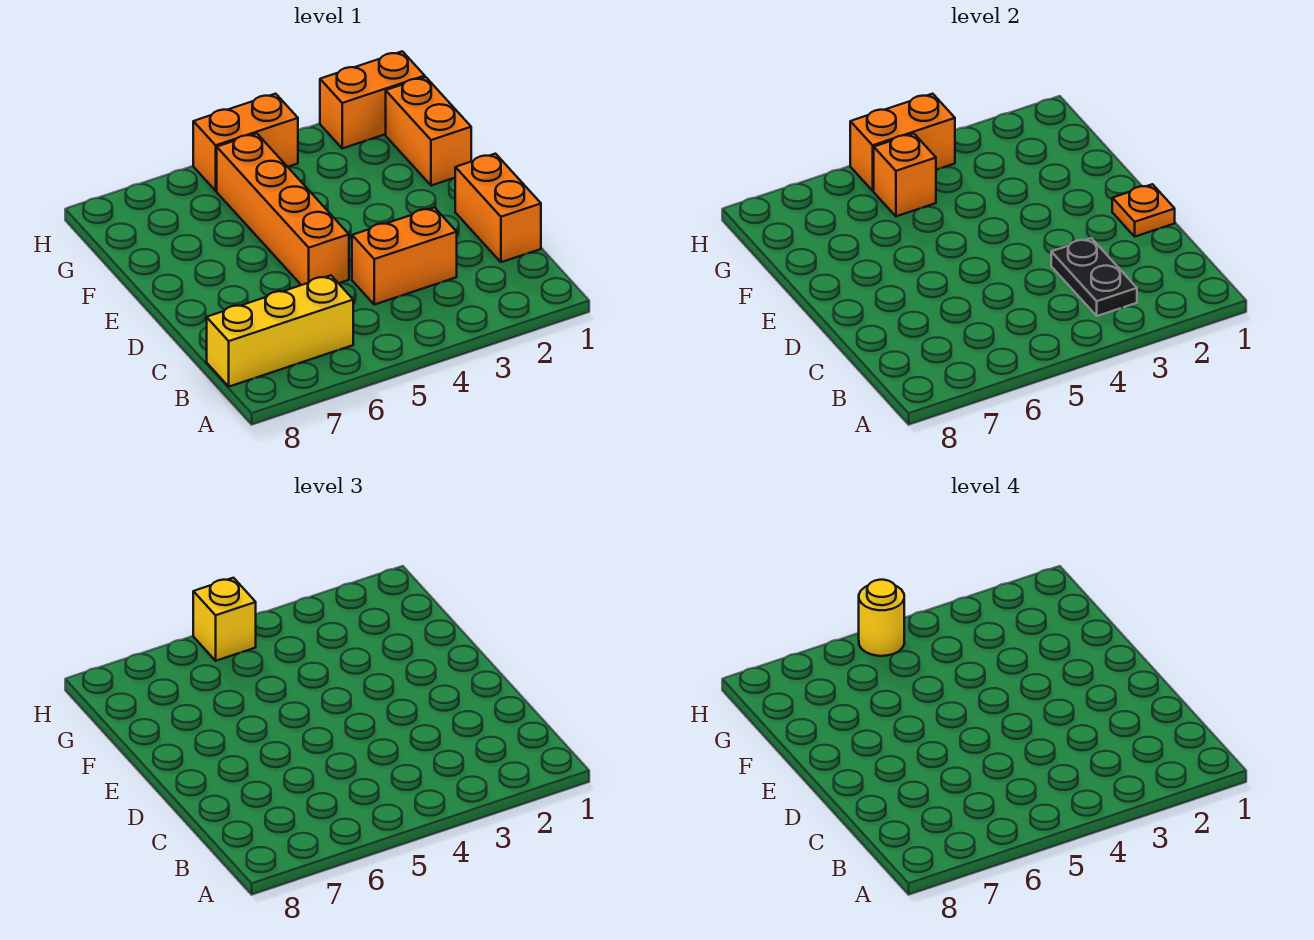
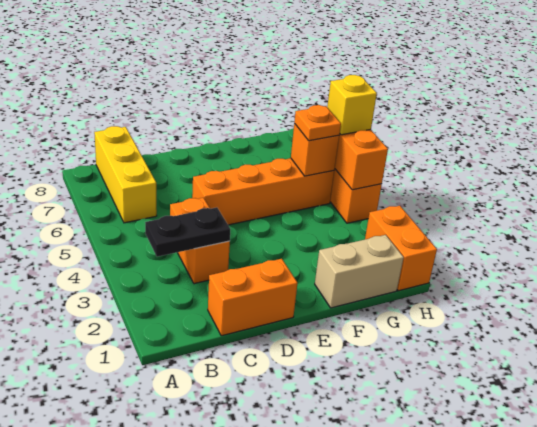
orange 1x1 plate [1112,184,1175,237] -> orange 1x1 plate moved to [294,105,341,141]
orange 1x2 brick [386,77,471,186] -> tan 1x2 brick [315,235,404,308]
yellow 1x1 round brick [859,580,904,656] -> none

